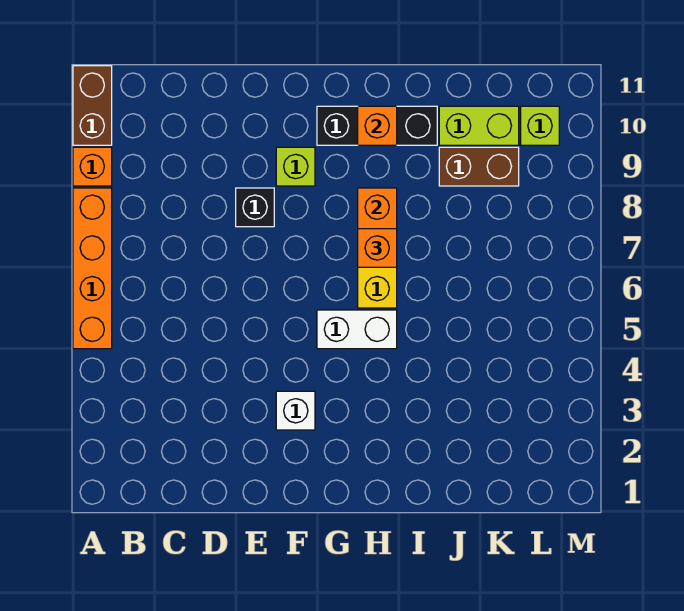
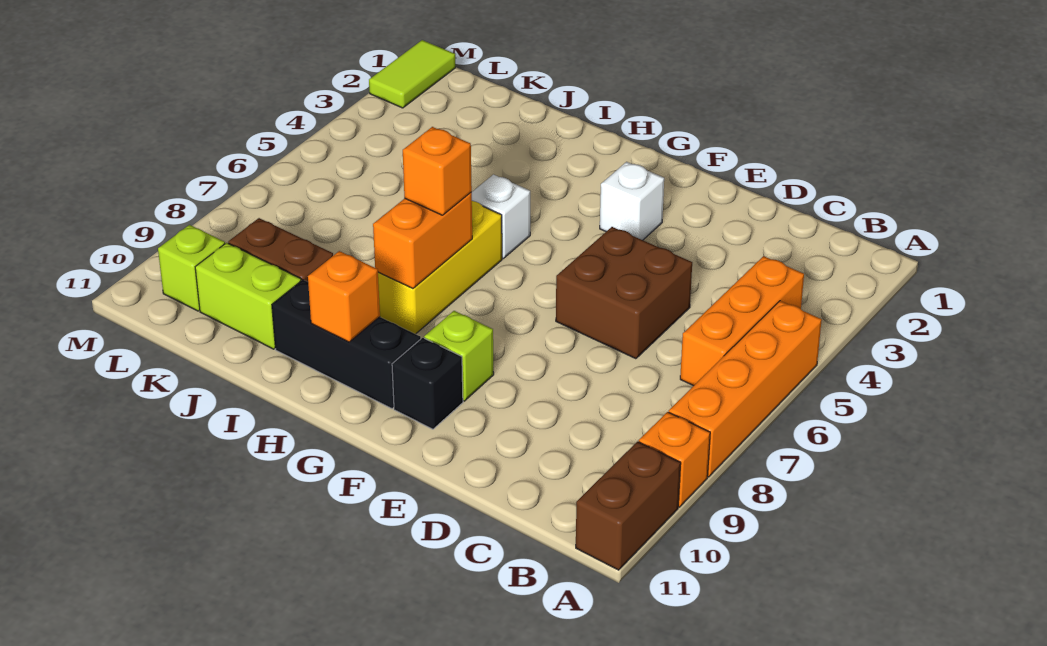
none -> orange 1x3 brick [680,256,804,386]
none -> brown 2x2 brick [556,227,692,359]
black 1x1 brick [236,188,274,227] -> black 1x1 brick moved to [392,338,463,429]
white 1x2 brick [317,310,397,349] -> white 1x1 brick [472,175,530,258]
none -> lime 1x2 tile [369,40,455,108]

